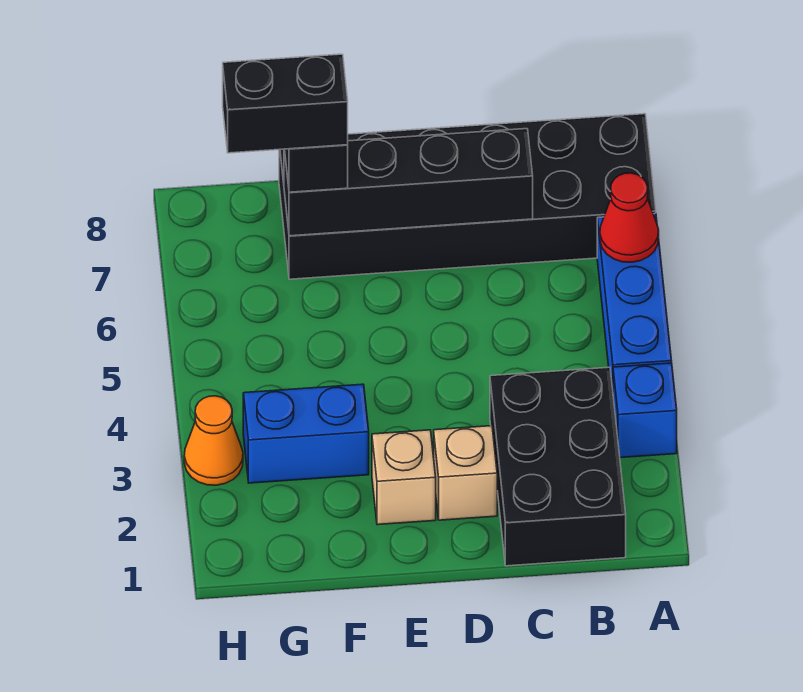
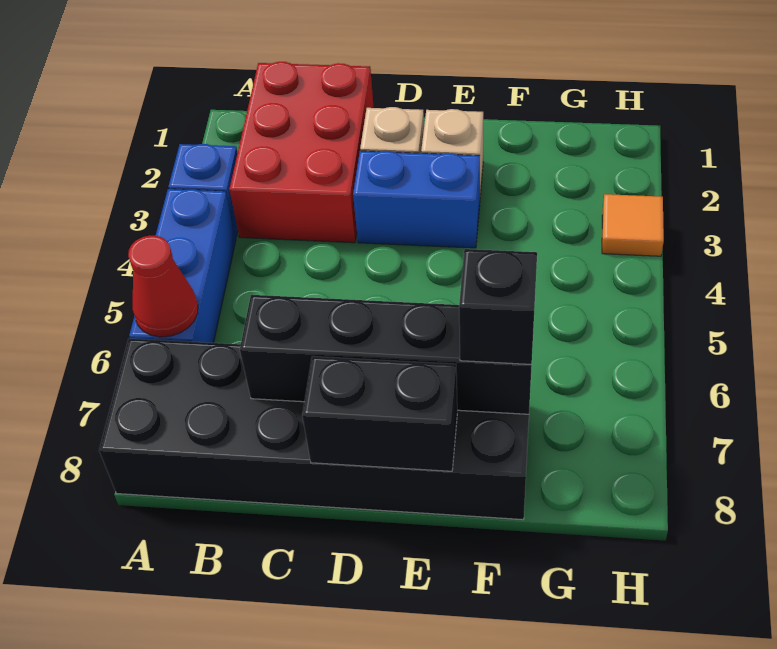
black 2x3 brick [490,367,626,566] -> red 2x3 brick [229,62,374,243]
blue 1x2 brick [243,384,369,483] -> blue 1x2 brick moved to [353,151,480,248]
black 1x2 brick [223,54,348,153] -> black 1x2 brick moved to [302,356,457,471]
orange 1x1 cone [184,396,243,485] -> orange 1x1 tile [602,194,664,256]

